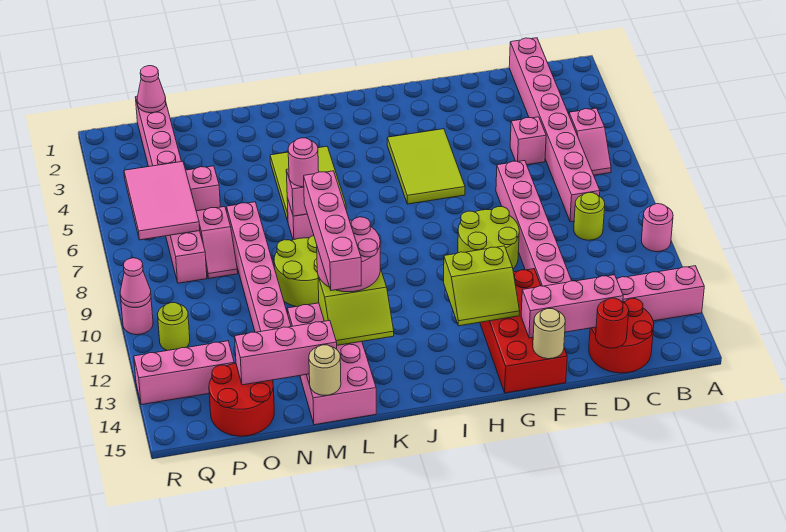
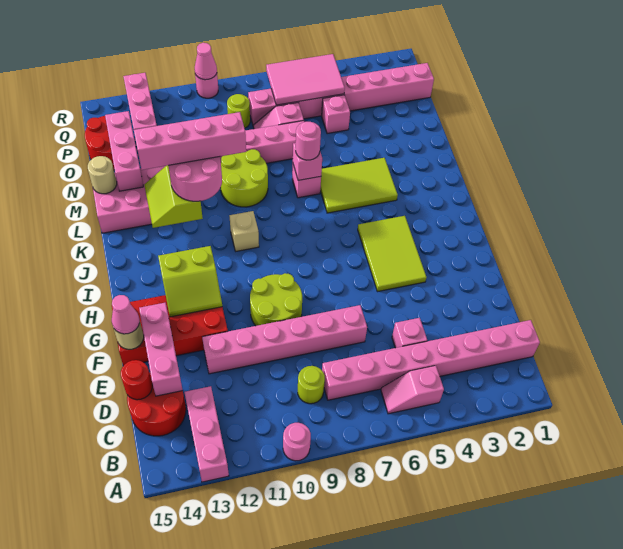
lime 2x3 tile [387,129,465,204] -> lime 2x3 tile turned to [358,216,427,292]
lime 2x2 slope [444,246,520,326] -> lime 2x2 slope turned to [158,246,222,317]
none -> tan 1x1 brick [229,211,259,251]
pink 1x1 cone [137,66,166,113] -> pink 1x1 cone moved to [112,295,140,334]
lime 1x1 round brick [158,303,190,351] -> lime 1x1 round brick moved to [227,94,250,128]

